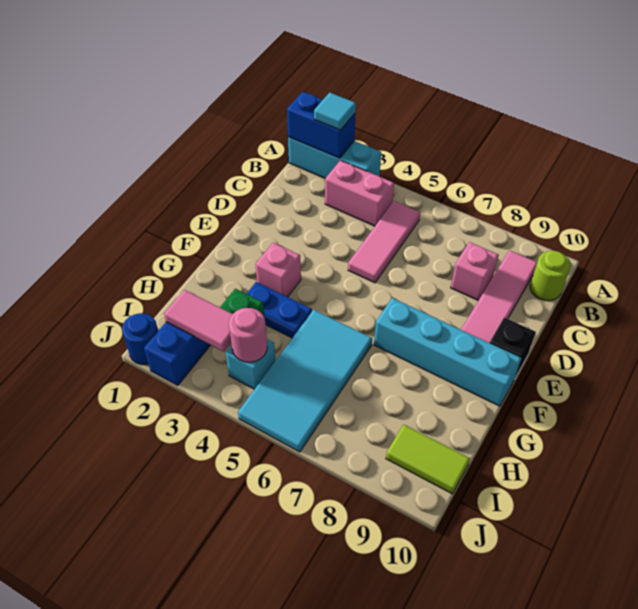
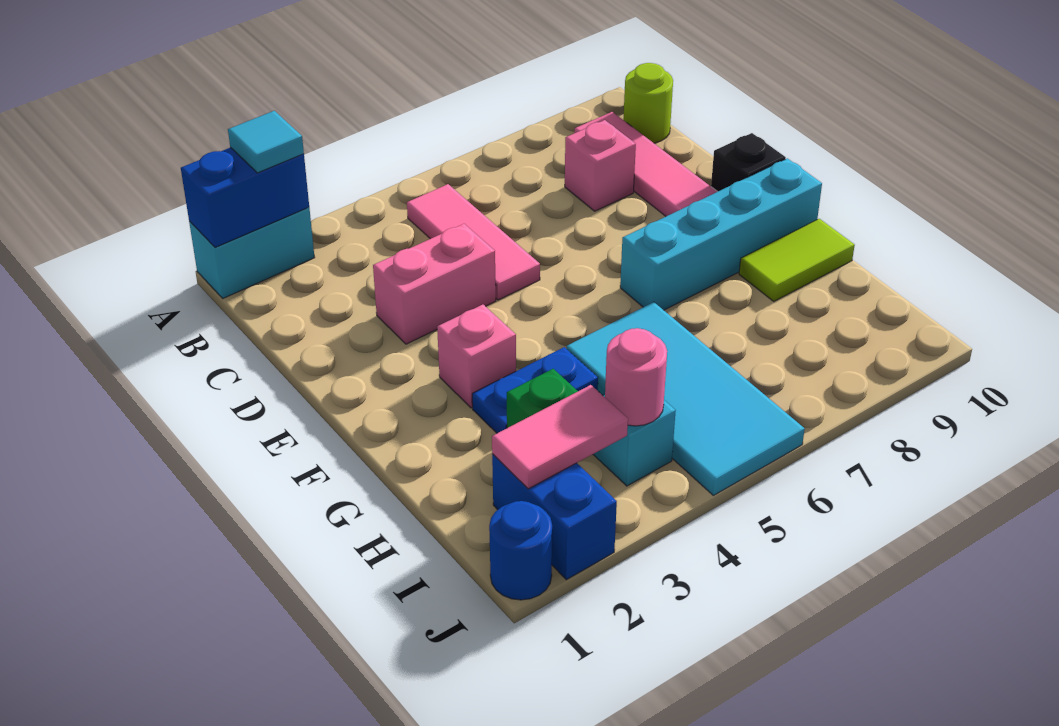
cyan 1x3 brick [288,137,381,178] -> cyan 1x2 brick [189,207,315,298]
pink 1x2 brick [325,160,394,226] -> pink 1x2 brick moved to [373,224,496,344]
lime 1x2 tile [386,425,470,494] -> lime 1x2 tile moved to [739,219,855,301]

